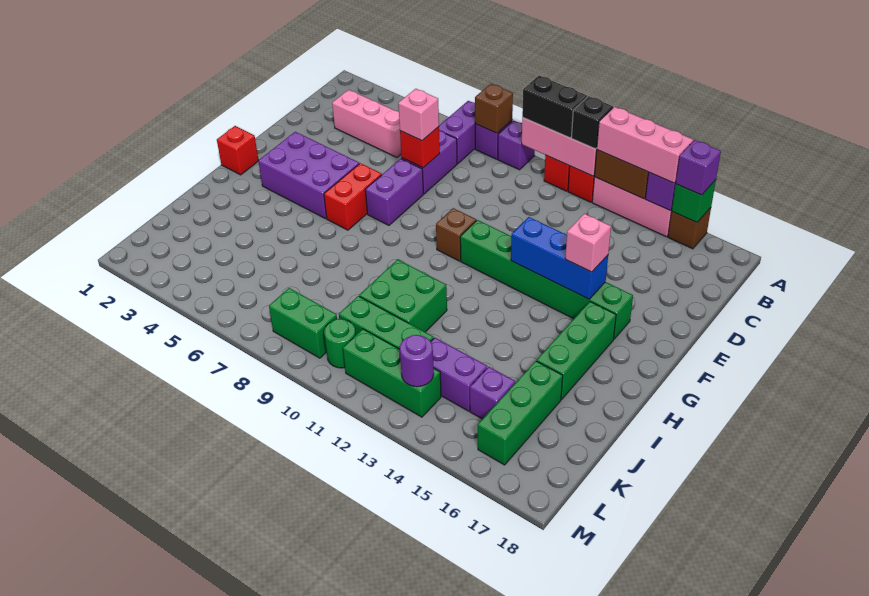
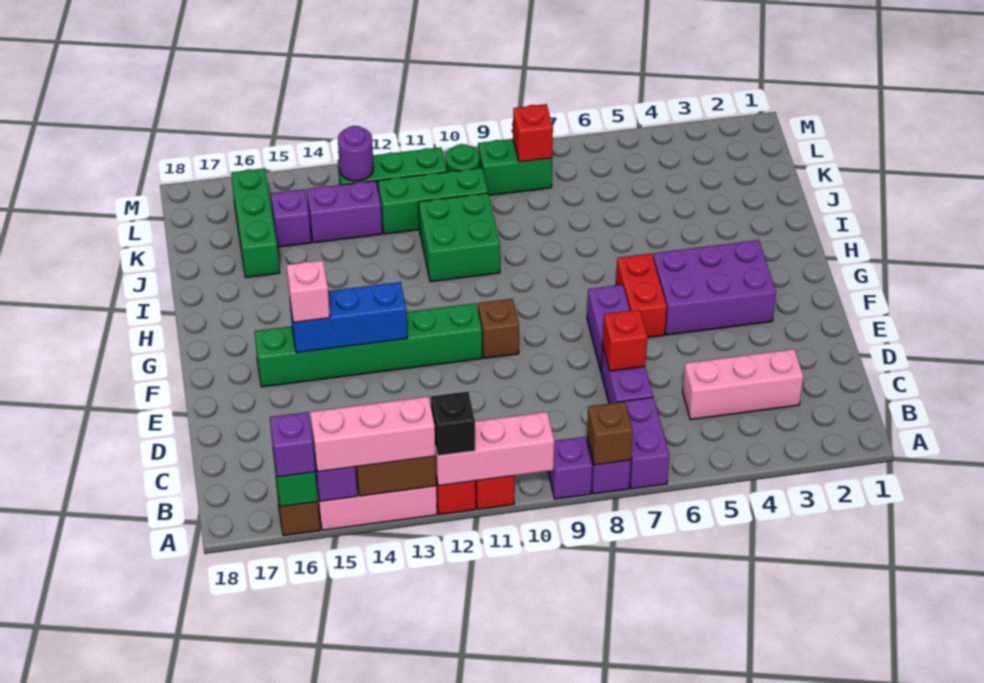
black 1x2 brick [522,76,587,138] -> none
pink 1x1 brick [398,89,439,141] -> none
red 1x1 brick [217,126,259,175] -> red 1x1 brick moved to [513,104,553,162]
green 1x3 brick [537,302,616,399] -> none

